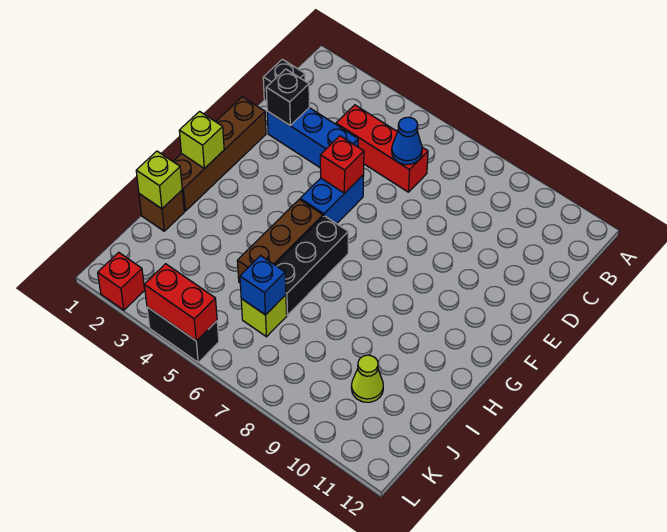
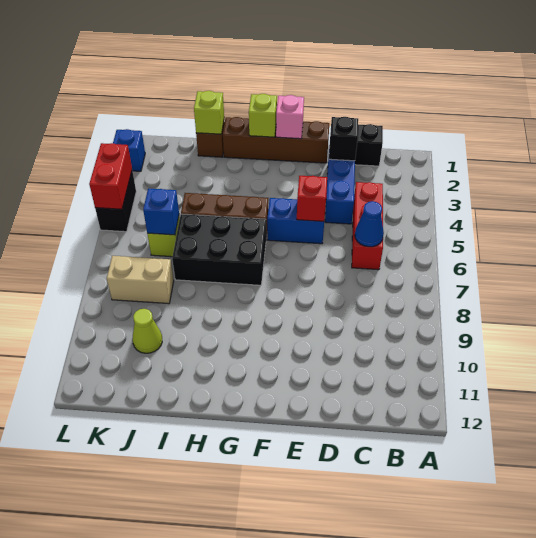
none -> pink 1x1 brick [276,95,304,139]
black 1x3 brick [275,216,348,315] -> black 2x3 brick [172,214,266,285]
none -> tan 1x2 brick [107,256,174,304]
red 1x1 brick [98,252,145,310] -> blue 1x1 brick [113,129,145,171]

